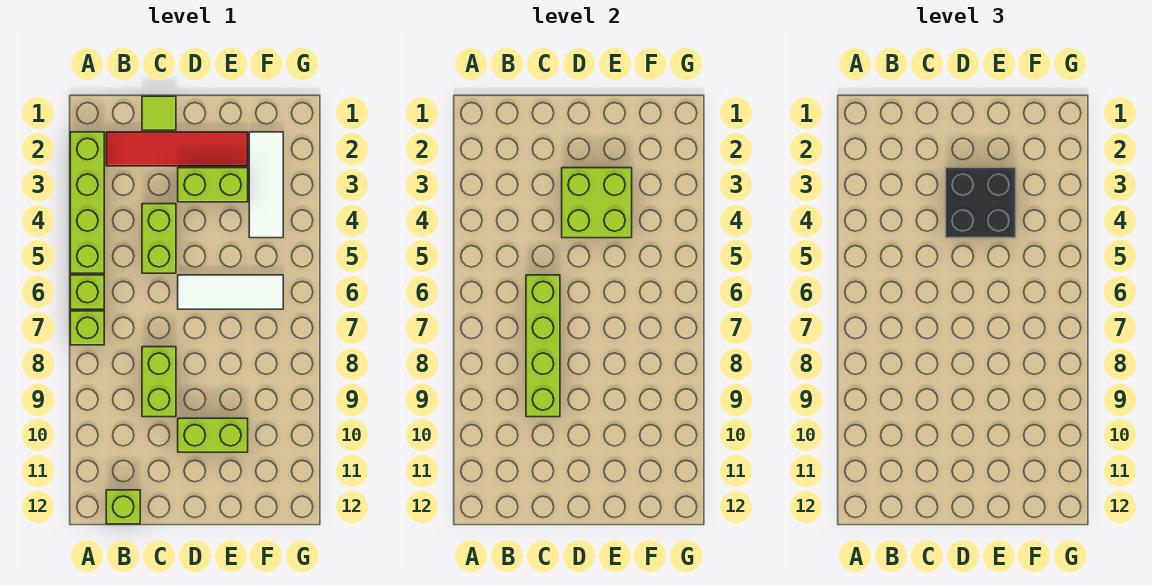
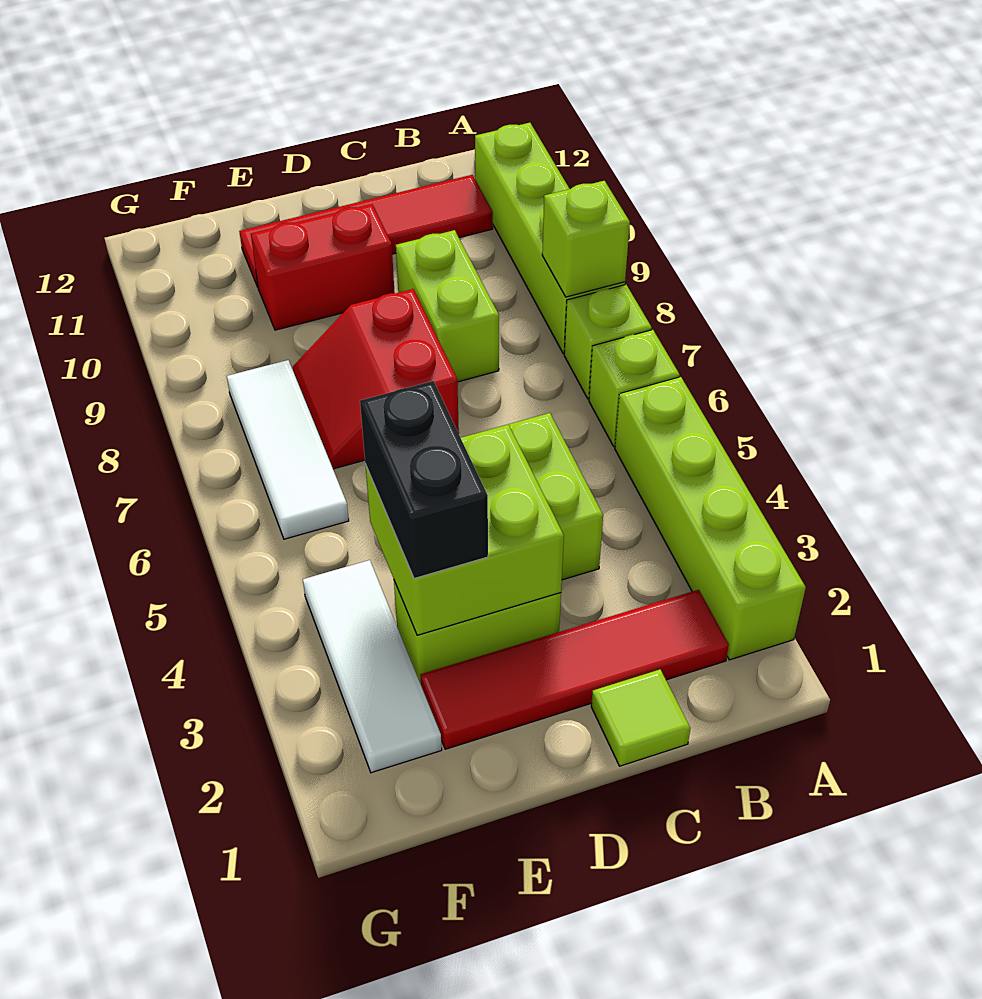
none -> red 1x4 tile [239,175,493,287]
lime 1x1 brick [106,490,140,524] -> lime 1x1 brick moved to [542,181,630,297]
lime 1x4 brick [526,275,560,417] -> lime 1x4 brick moved to [475,123,625,354]
black 2x2 brick [946,168,1016,238] -> black 1x2 brick [360,381,488,579]
white 1x3 tile [178,275,283,309] -> white 1x3 tile turned to [227,360,349,539]
none -> red 2x2 slope [293,289,459,469]
lime 1x2 brick [178,418,248,452] -> red 1x2 brick [251,204,395,330]

